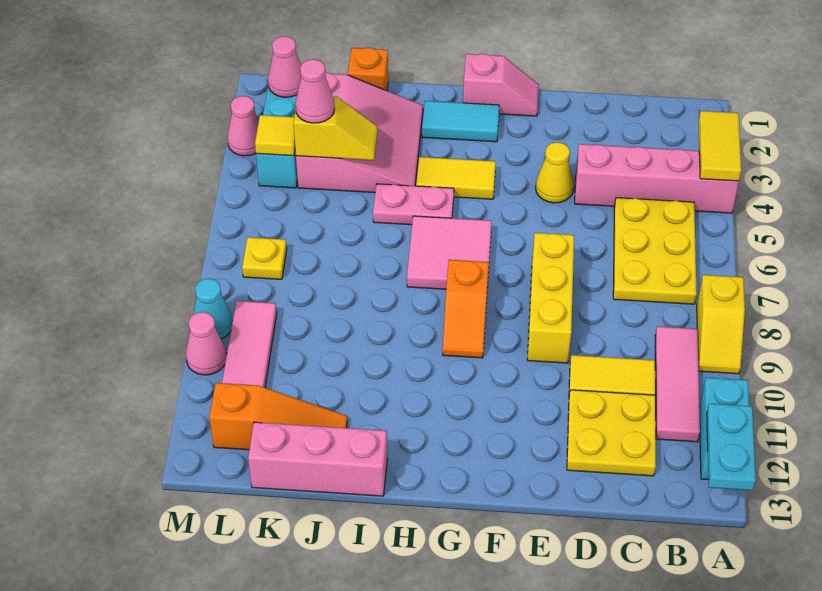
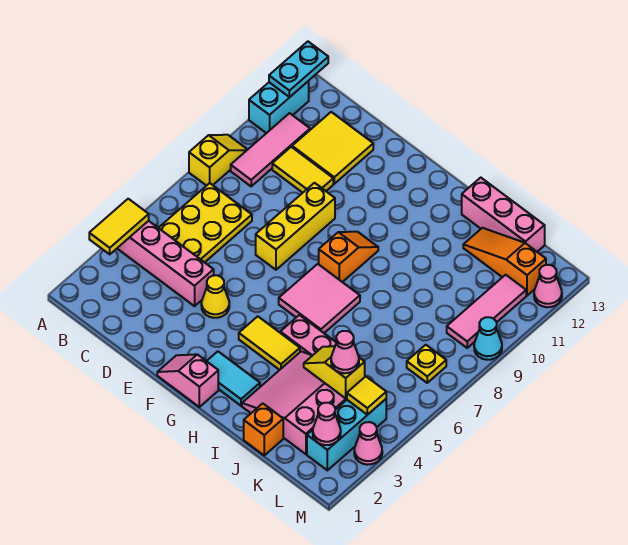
yellow 2x2 plate [567,390,656,476] -> yellow 2x2 tile [292,112,373,184]
pink 1x1 cone [186,312,227,375] -> pink 1x1 cone moved to [534,265,562,307]

